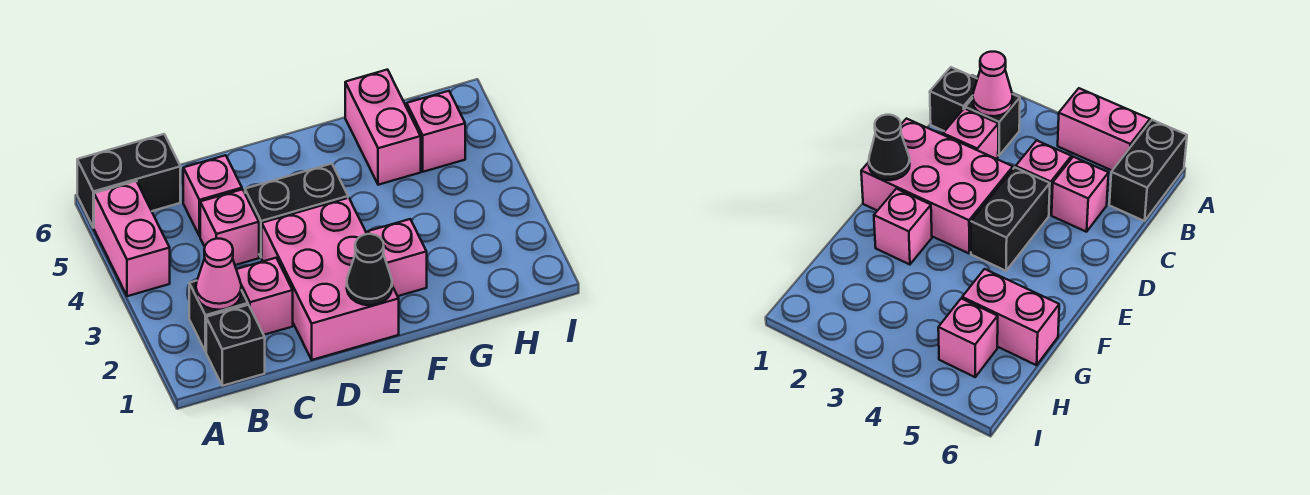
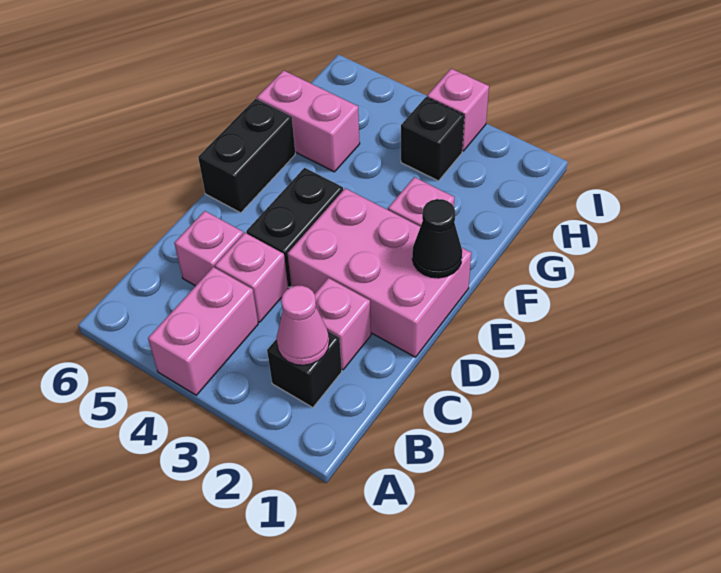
pink 1x2 brick [94,181,170,296] -> pink 1x2 brick turned to [148,267,258,395]
black 1x2 brick [77,134,180,228] -> black 1x2 brick moved to [198,99,295,213]
black 1x1 brick [206,305,265,386] -> black 1x1 brick moved to [401,97,464,181]
pink 1x1 brick [407,91,465,172] -> pink 1x1 brick moved to [427,69,489,151]

